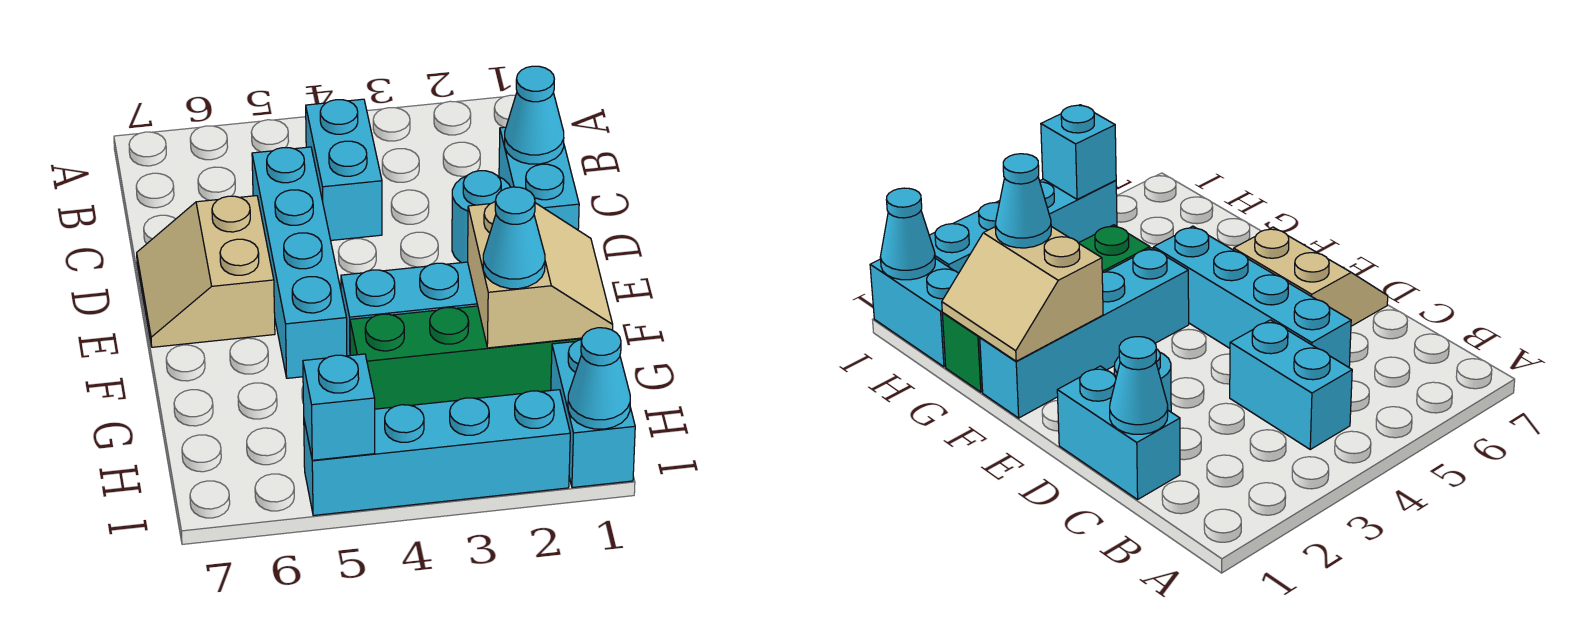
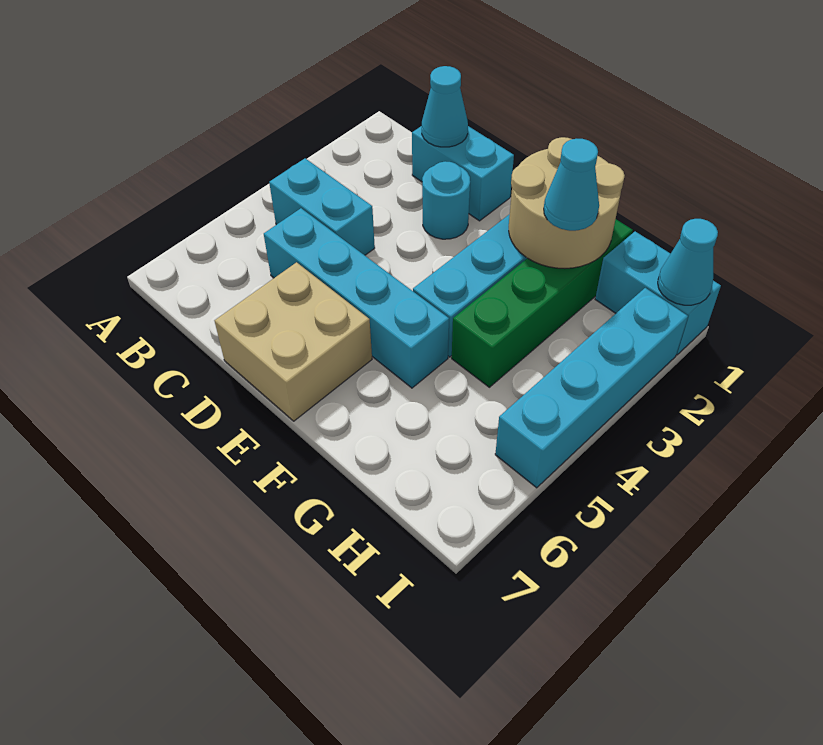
tan 2x2 slope [137,196,275,347] -> tan 2x2 brick [215,262,372,421]
tan 2x2 slope [468,202,613,348] -> tan 2x2 round brick [509,137,625,269]
cyan 1x1 brick [303,354,375,460] -> none

